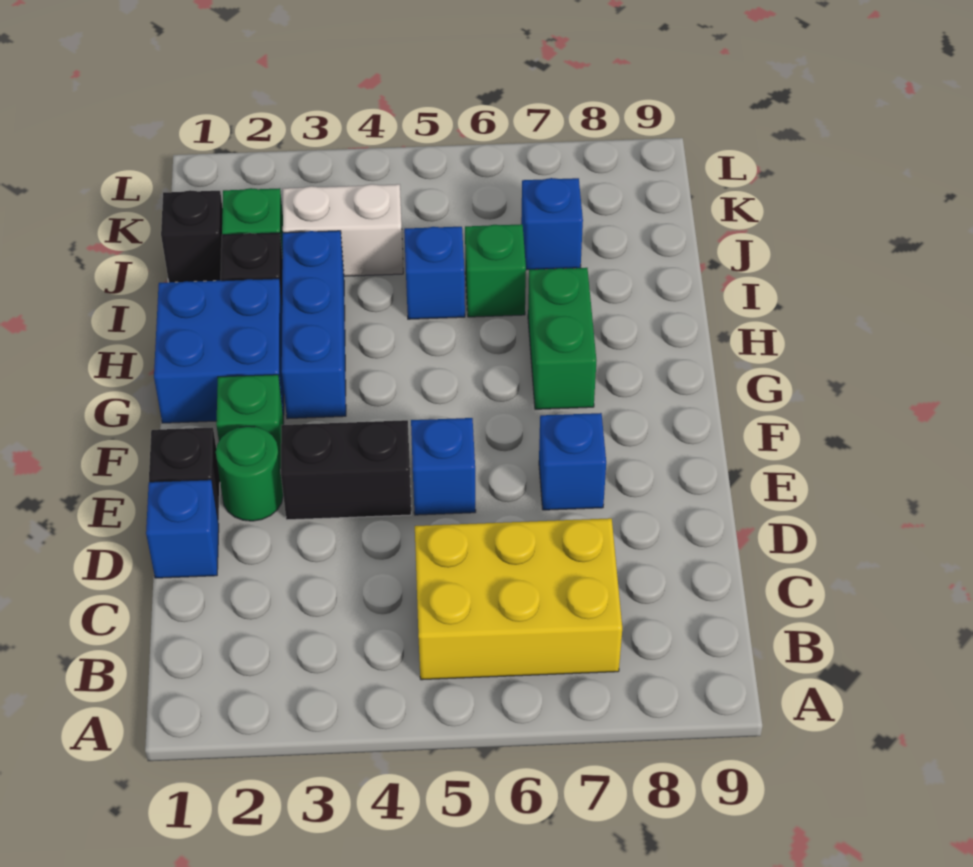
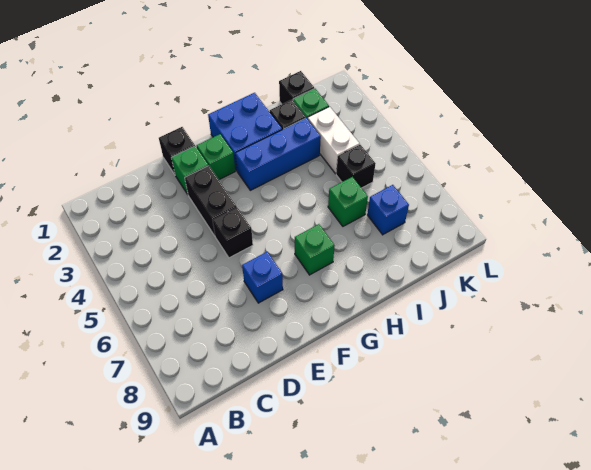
yellow 2x3 brick [415,518,622,680] -> none
blue 1x1 brick [146,480,219,578] -> none
green 1x1 round brick [216,426,283,521] -> green 1x1 brick [171,146,208,194]
blue 1x1 brick [411,418,476,515] -> black 1x1 brick [213,208,253,258]
green 1x2 brick [528,268,596,409] -> green 1x1 brick [295,224,335,275]
blue 1x1 brick [404,227,465,319] -> none
none -> black 1x1 brick [336,145,376,188]

